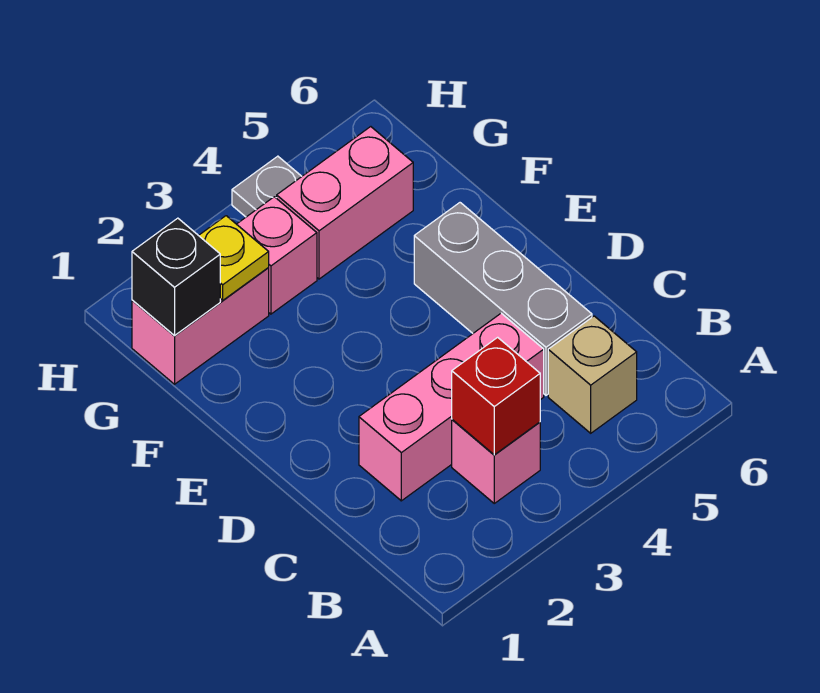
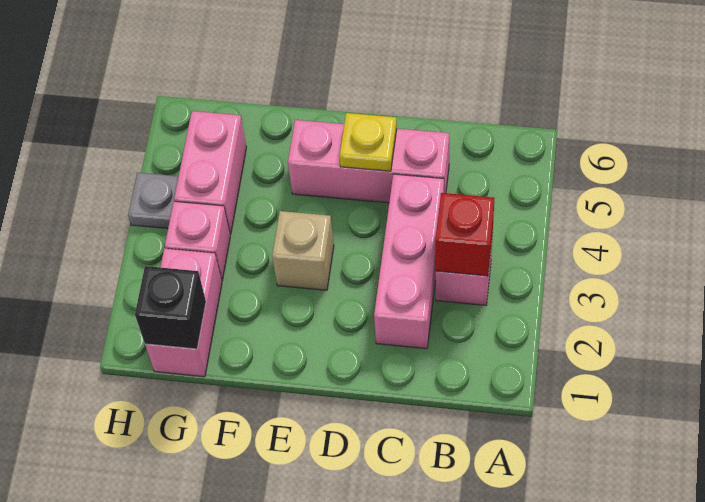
tan 1x1 brick [548,316,637,433] -> tan 1x1 brick moved to [272,211,334,290]
grey 1x3 brick [414,203,592,395] -> pink 1x3 brick [288,120,449,203]
yellow 1x1 plate [199,216,269,300] -> yellow 1x1 plate moved to [339,113,397,171]

